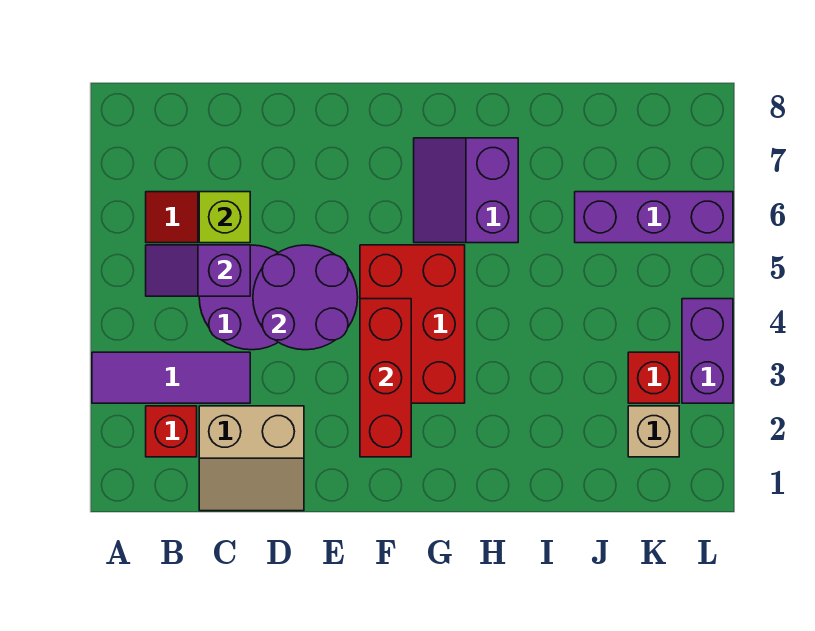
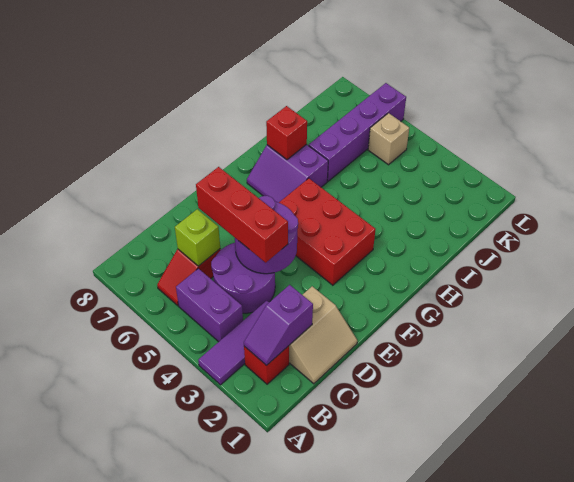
purple 1x2 slope [146,245,250,296] -> purple 1x2 slope moved to [244,285,313,365]
red 1x3 brick [360,299,411,457] -> red 1x3 brick moved to [196,167,288,263]
purple 1x3 brick [575,192,733,243] -> purple 1x4 brick [309,83,406,181]
tan 1x1 brick [628,406,679,457] -> tan 1x1 brick moved to [368,113,409,165]
red 1x1 brick [628,352,679,403] -> red 1x1 brick moved to [266,106,307,160]
purple 1x2 brick [682,299,733,403] -> purple 1x2 brick moved to [176,268,243,342]

